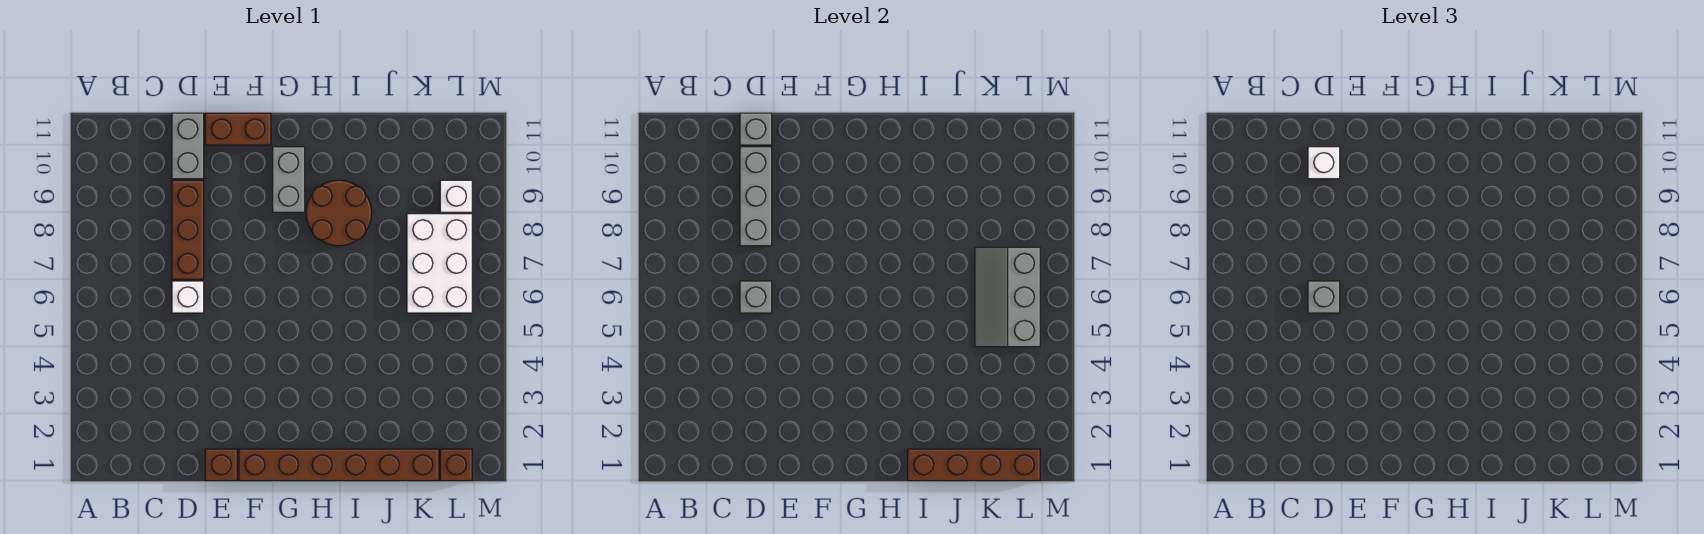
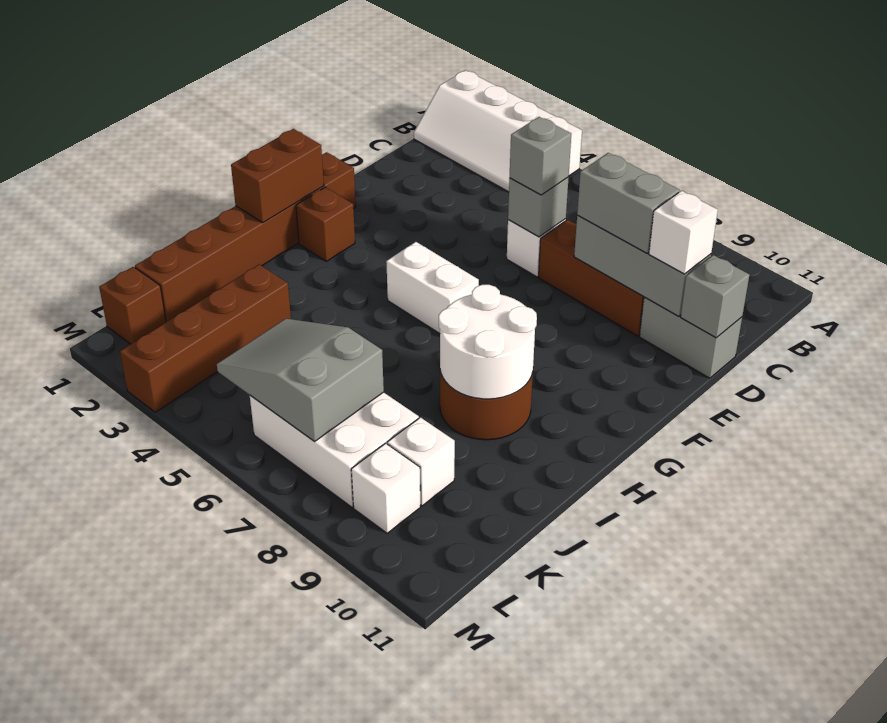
none -> white 2x4 slope [414,70,582,192]
brown 1x1 brick [205,449,237,481] -> brown 1x1 brick moved to [296,187,355,261]
brown 1x2 brick [205,113,271,145] -> brown 1x2 brick moved to [231,129,324,223]
none -> white 1x2 brick [386,242,479,334]
grey 1x2 brick [273,147,305,212] -> grey 1x2 brick moved to [577,153,680,253]
none -> white 2x2 round brick [439,285,537,399]
brown 1x4 brick [908,449,1040,481] -> brown 1x4 brick moved to [120,264,291,412]
grey 2x3 slope [975,247,1040,347] -> grey 2x3 slope turned to [217,319,384,442]
none -> white 1x1 brick [387,417,455,506]

